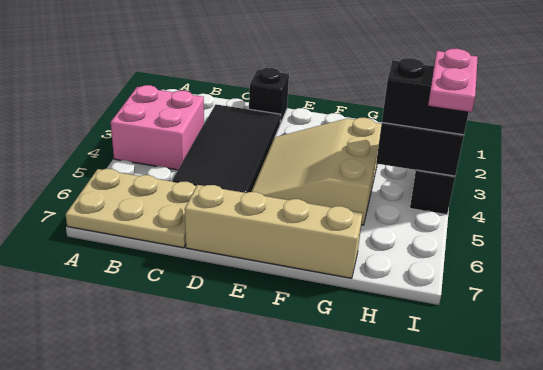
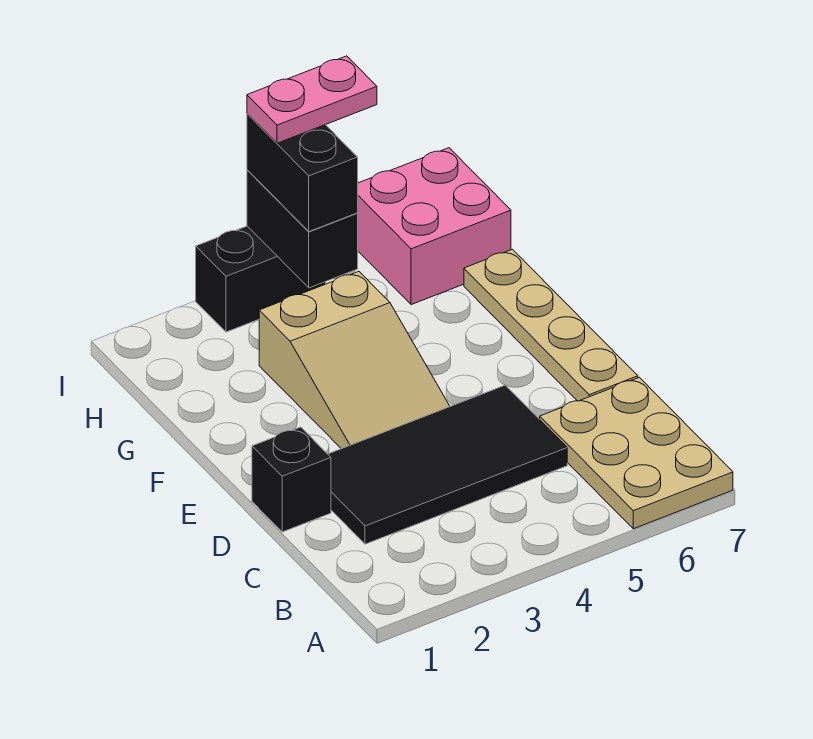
pink 2x2 brick [111,85,204,170] -> pink 2x2 brick moved to [357,148,511,305]
tan 1x4 brick [185,185,363,278] -> tan 1x4 plate [464,249,638,401]
tan 3x3 slope [251,118,381,225] -> tan 2x3 slope [259,272,450,449]

